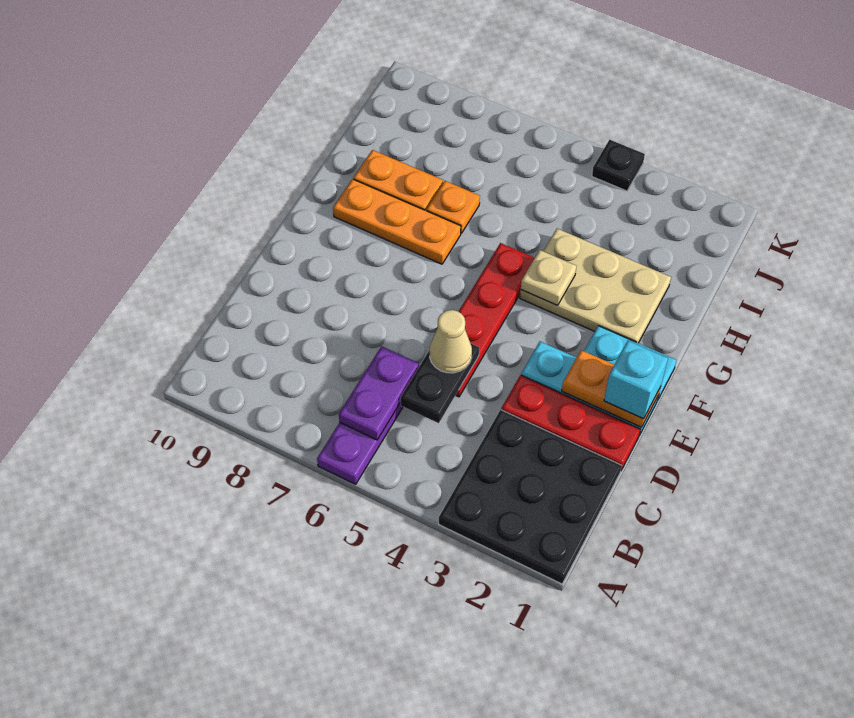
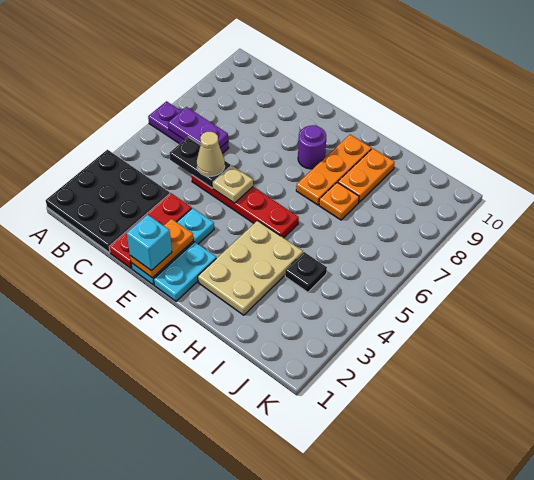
none -> purple 1x1 round brick [298,125,326,169]
tan 1x1 plate [521,250,576,305] -> tan 1x1 plate moved to [213,165,253,203]
black 1x1 plate [592,140,645,191] -> black 1x1 plate moved to [285,252,327,292]

